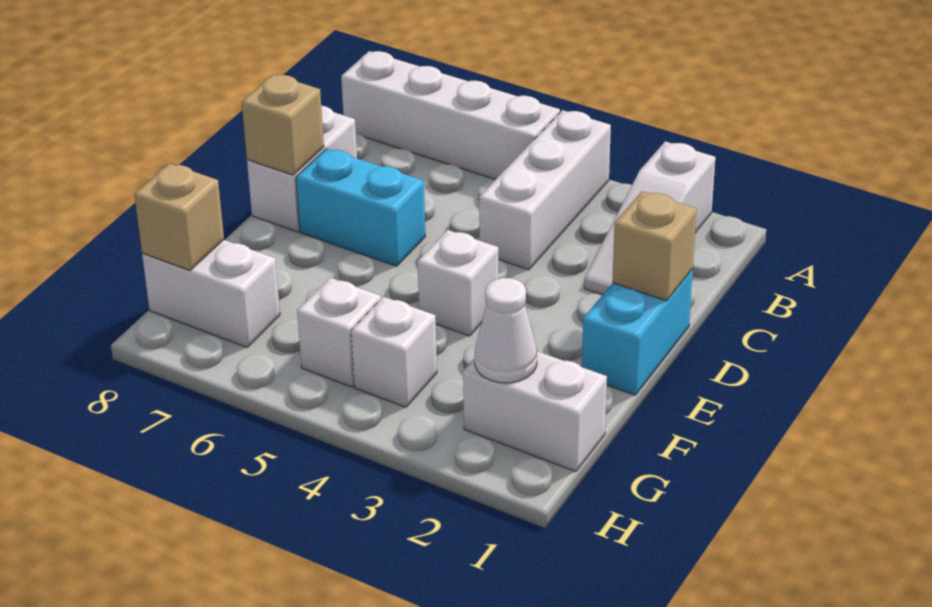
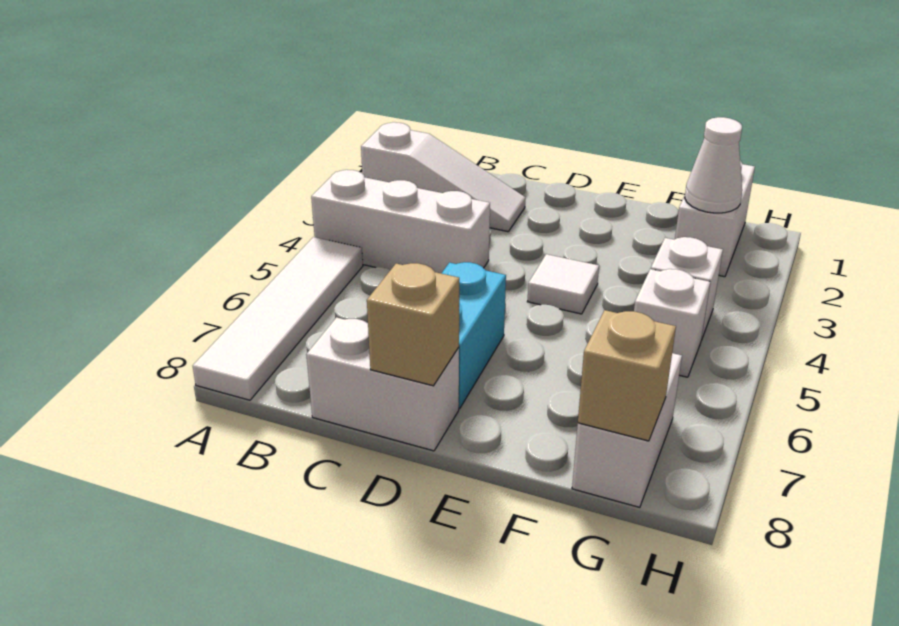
white 1x4 brick [341,51,560,180] -> white 1x4 tile [193,237,363,400]
cyan 1x2 brick [582,269,693,395] -> none
tan 1x1 brick [612,191,697,301] -> none
white 1x1 brick [418,230,498,336] -> white 1x1 tile [527,254,599,314]

